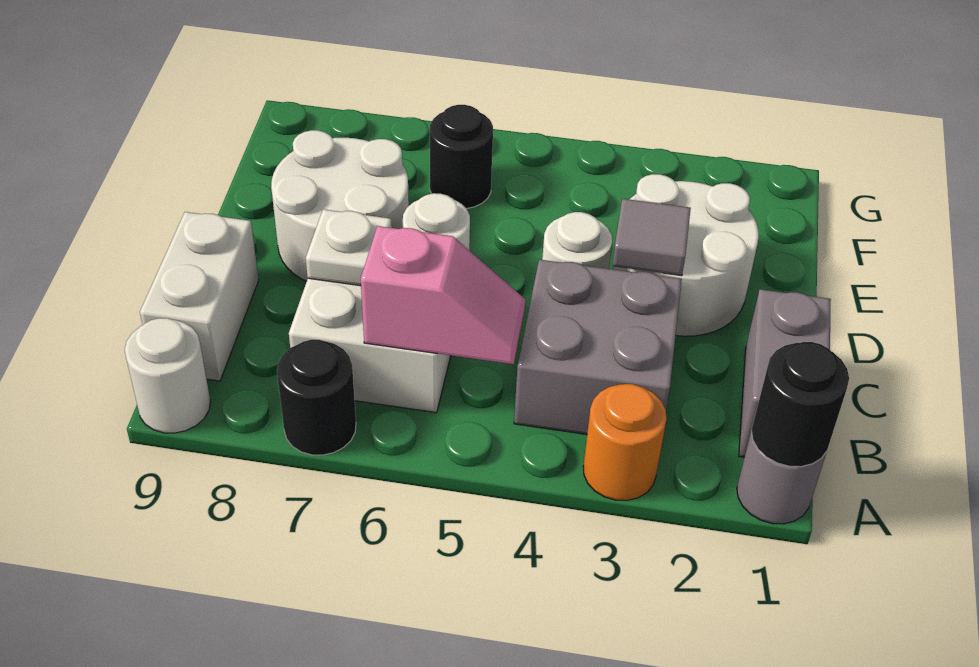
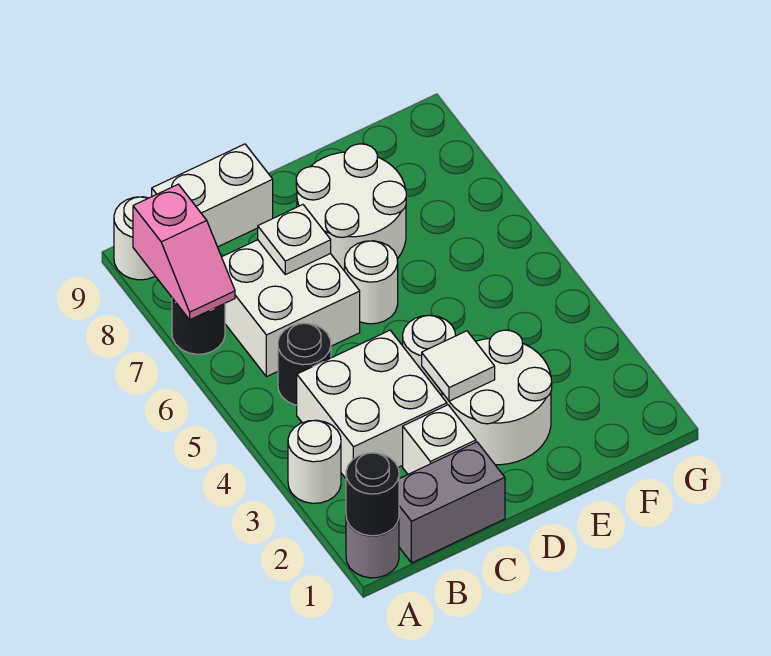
orange 1x1 round brick [583,384,667,500] -> white 1x1 round brick [288,420,341,503]
grey 2x2 brick [514,260,682,434] -> white 2x2 brick [297,330,447,478]
pink 1x2 slope [361,226,526,364] -> pink 1x2 slope moved to [133,184,235,320]
none -> white 1x1 brick [403,405,476,474]
grey 1x1 tile [612,199,691,276] -> white 1x1 tile [422,331,495,401]
black 1x1 round brick [430,105,493,209] -> black 1x1 round brick moved to [278,323,331,405]

